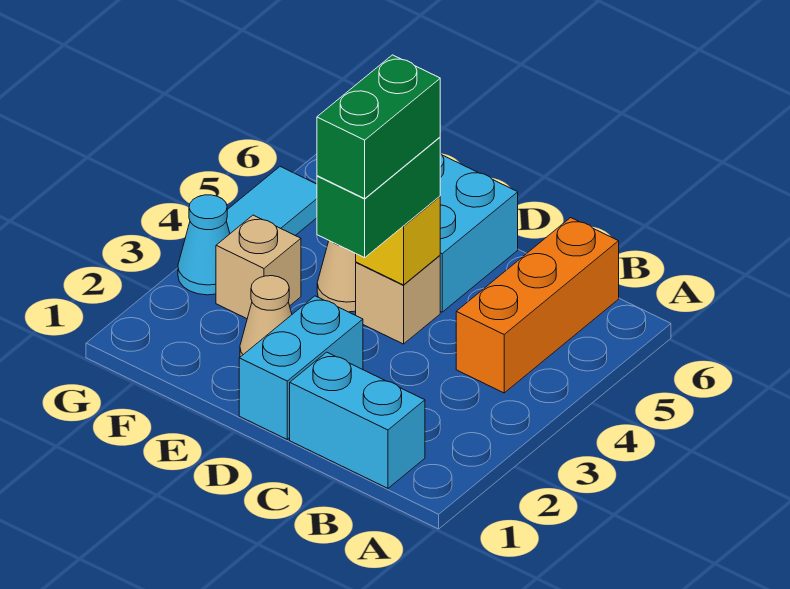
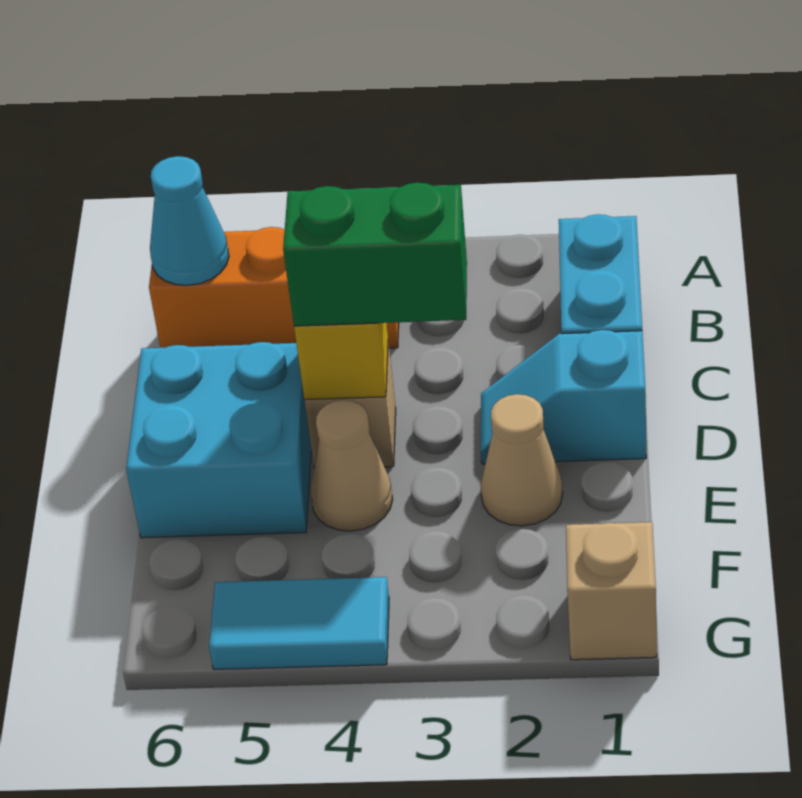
cyan 1x2 brick [239,296,363,439] -> cyan 1x2 slope [481,330,646,464]
green 1x2 brick [317,55,440,198] -> none
tan 1x1 brick [216,215,301,319] -> tan 1x1 brick moved to [566,522,657,660]
cyan 1x1 cone [178,195,230,295] -> cyan 1x1 cone moved to [150,156,229,285]

